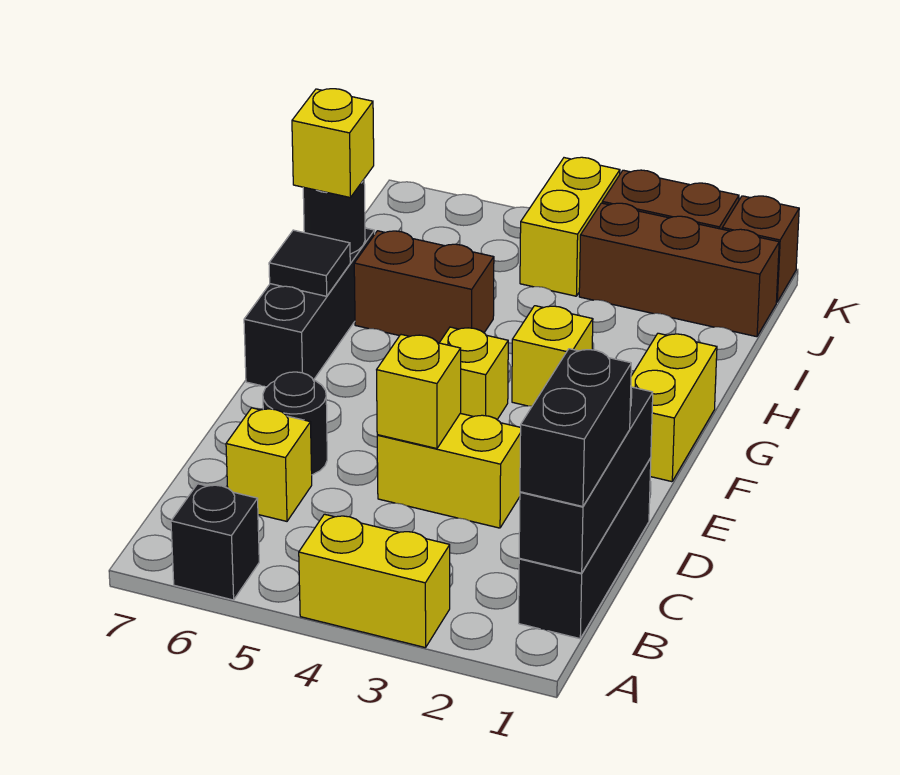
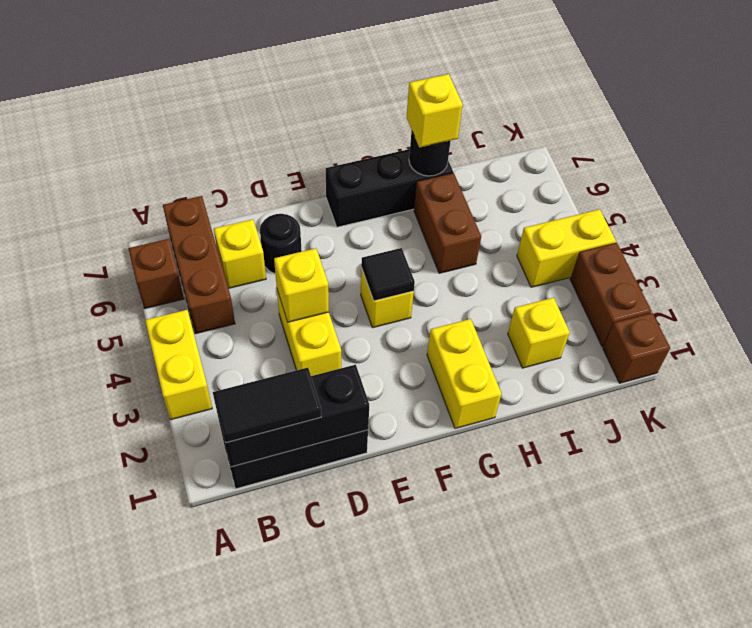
black 1x1 brick [171,484,259,600] -> brown 1x1 brick [128,239,184,309]
black 1x2 brick [520,349,631,507] -> black 1x2 tile [213,368,321,443]
yellow 1x2 brick [631,333,717,482] -> yellow 1x2 brick turned to [427,319,502,429]
yellow 1x1 brick [512,306,593,406] -> yellow 1x1 brick moved to [508,298,570,368]
black 1x1 tile [269,230,350,296] -> black 1x1 tile moved to [361,248,415,301]
brown 1x3 brick [579,203,779,337] -> brown 1x3 brick moved to [163,196,235,334]

